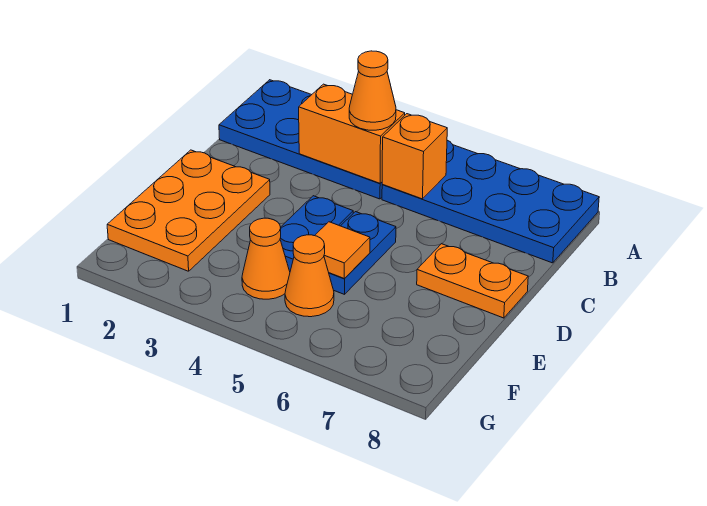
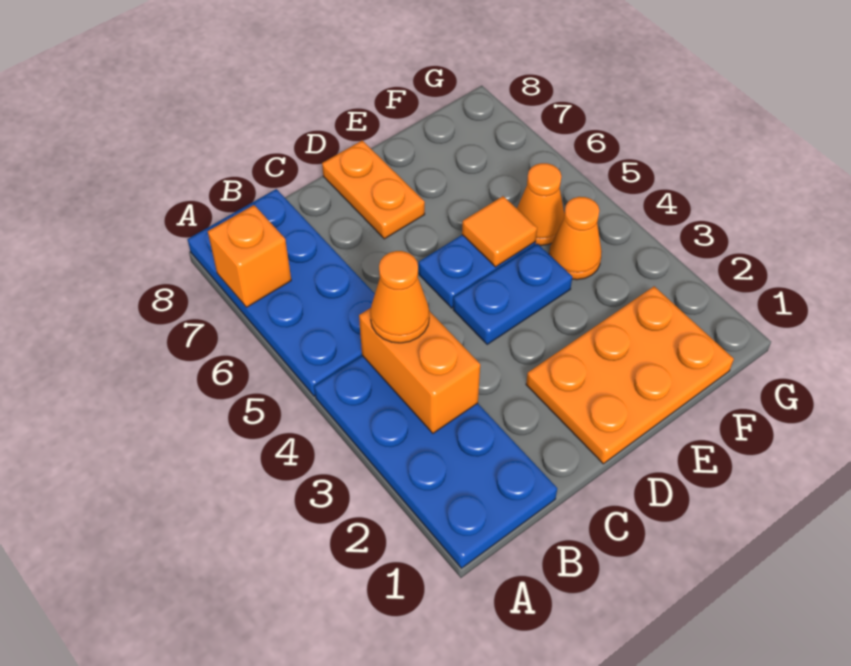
orange 1x1 brick [382,114,447,199] -> orange 1x1 brick moved to [208,205,291,307]

